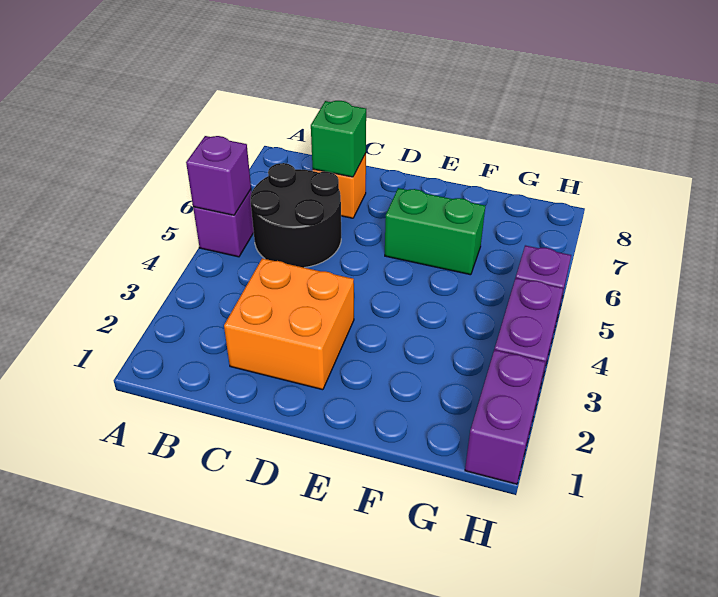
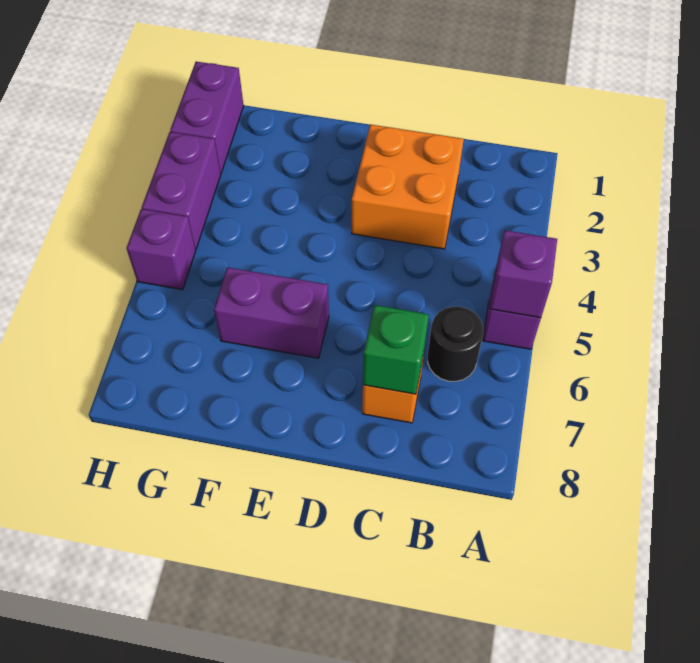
black 2x2 round brick [251,163,341,268] -> black 1x1 round brick [428,307,483,381]
green 1x2 brick [385,188,485,275] -> purple 1x2 brick [214,267,329,358]

